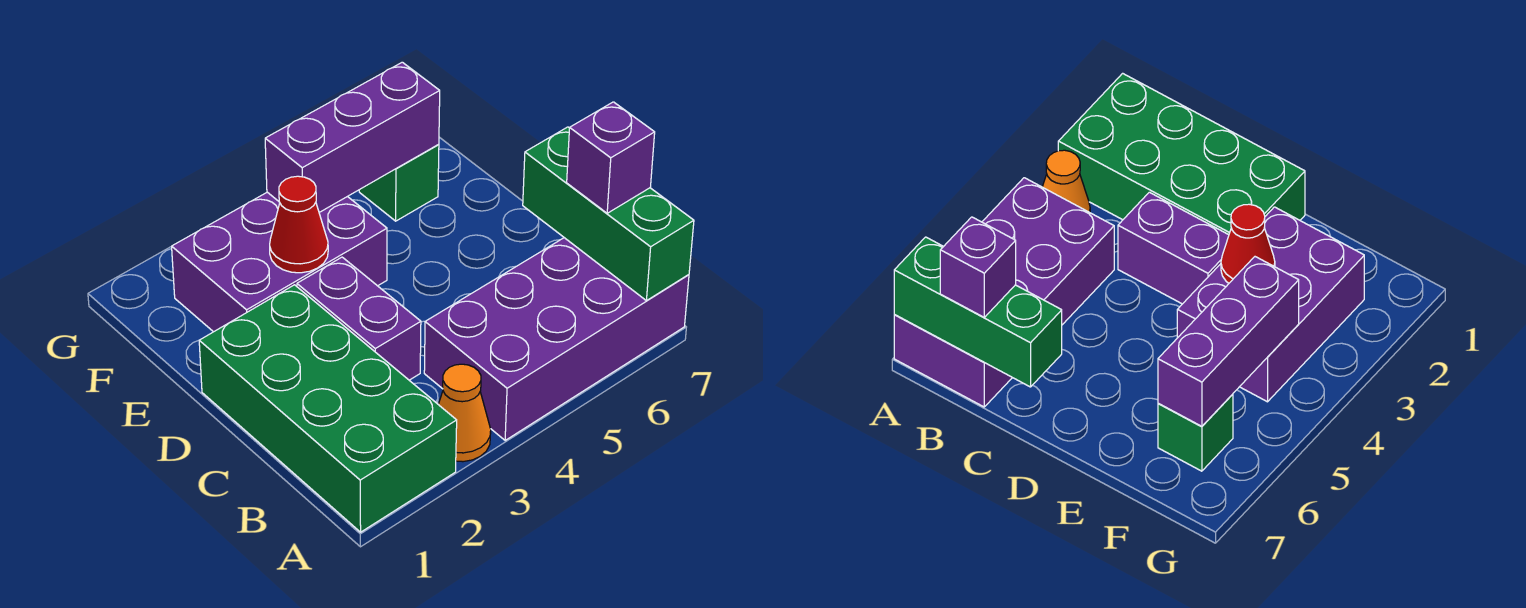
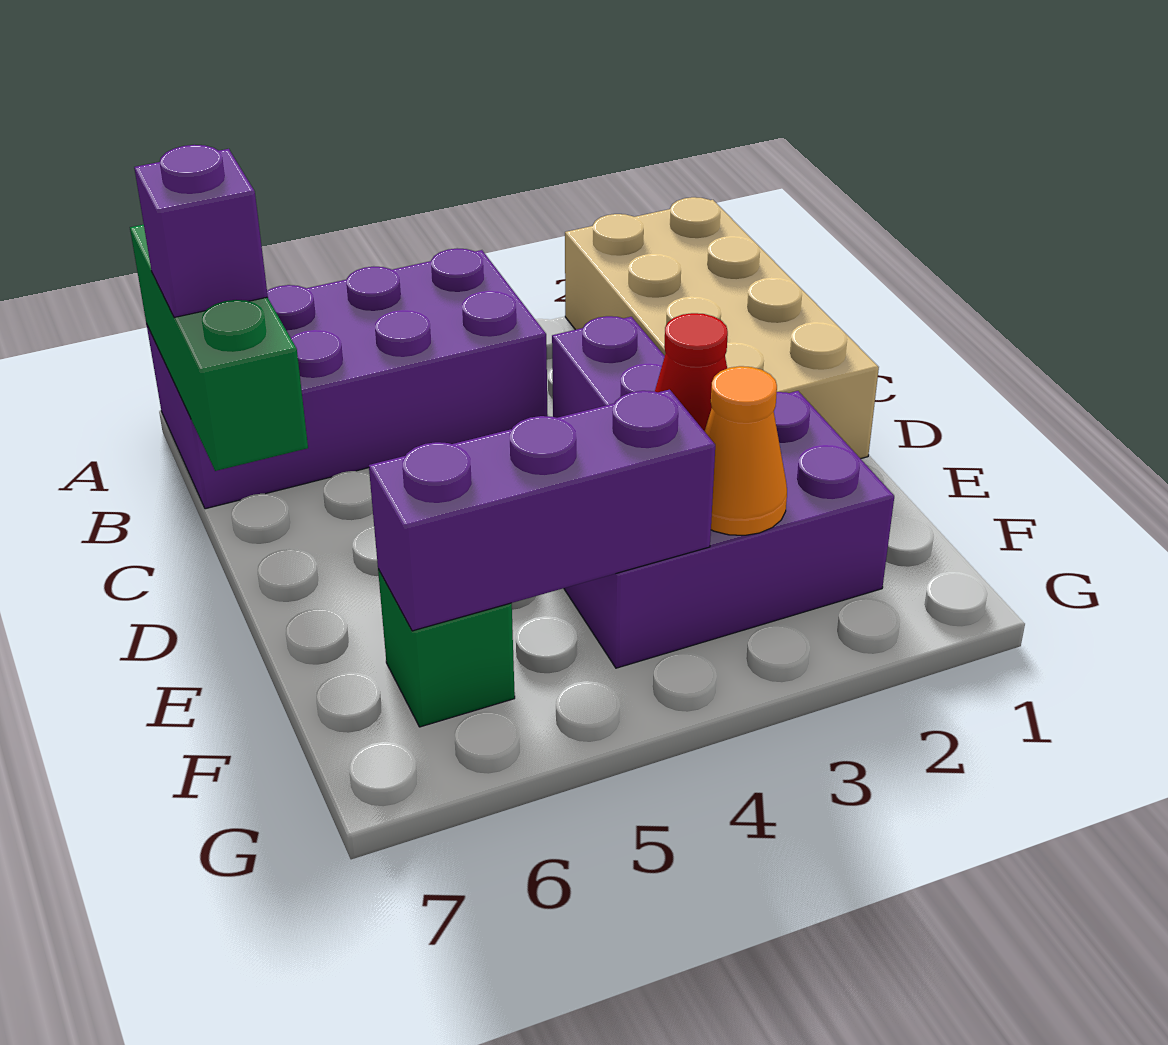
green 2x4 brick [199,285,457,532] -> tan 2x4 brick [565,197,879,459]
orange 1x1 cone [438,364,491,462] -> orange 1x1 cone moved to [704,366,787,535]

